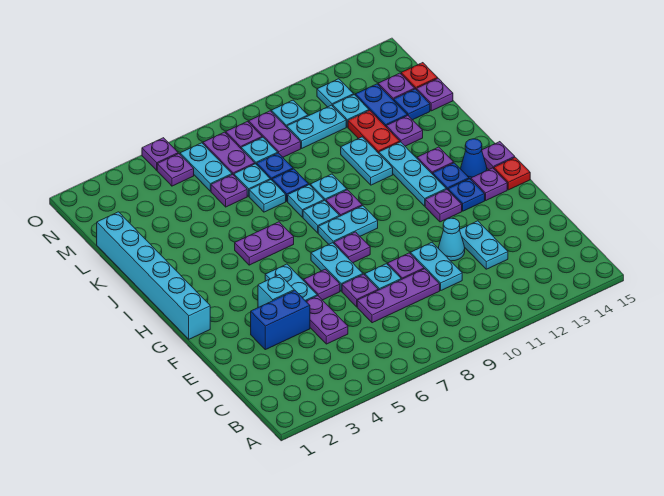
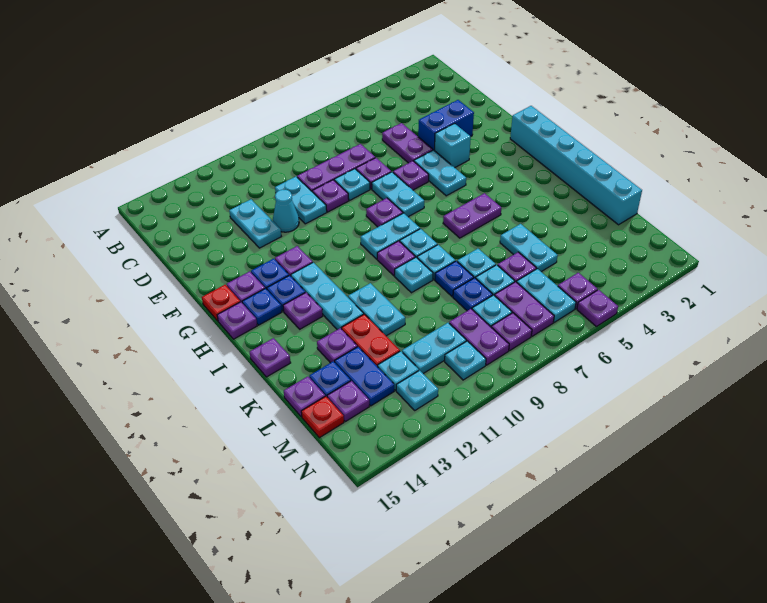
blue 1x1 cone [461,139,487,179] -> blue 1x1 plate [242,289,282,325]
none -> purple 1x1 plate [250,338,291,377]
none -> cyan 1x2 plate [500,224,558,272]

